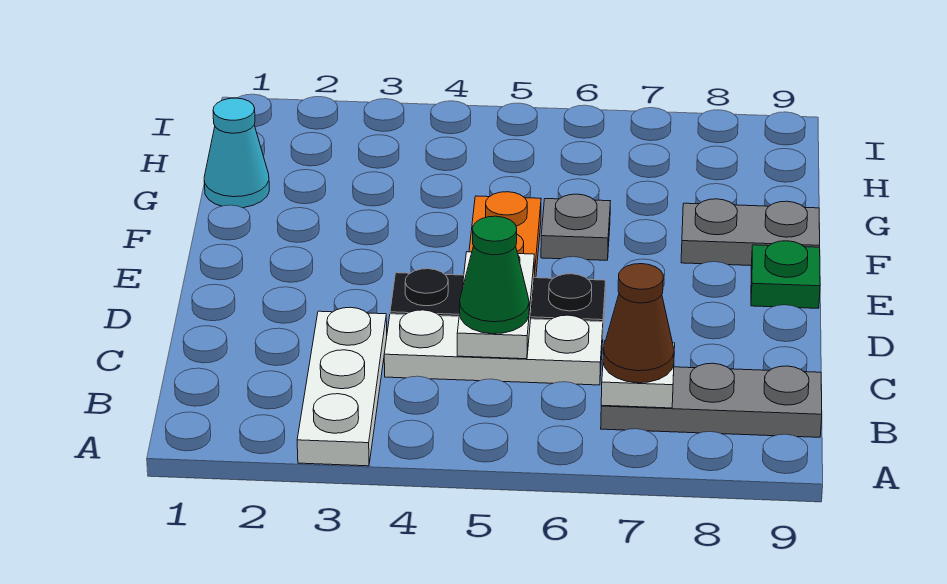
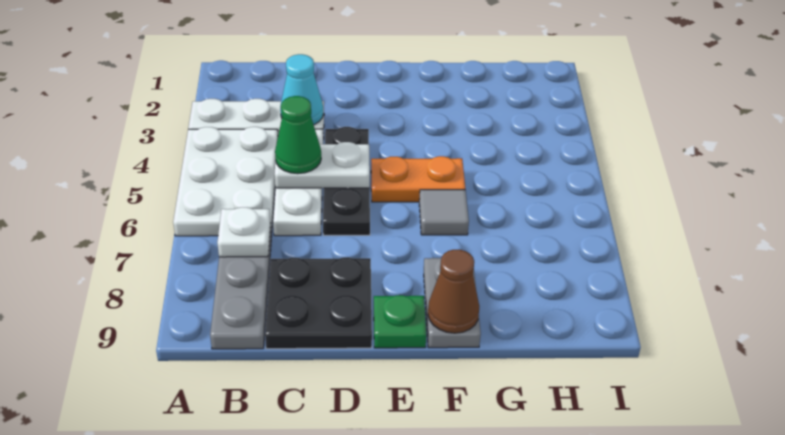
none -> white 2x3 plate [173,127,278,236]
brown 1x1 cone [603,264,674,383] -> brown 1x1 cone moved to [428,250,479,333]
none -> black 2x2 plate [265,257,372,349]
grey 1x1 plate [541,194,610,260] -> grey 1x1 tile [419,190,469,235]
cyan 1x1 cone [204,98,269,208] -> cyan 1x1 cone moved to [280,54,323,125]

